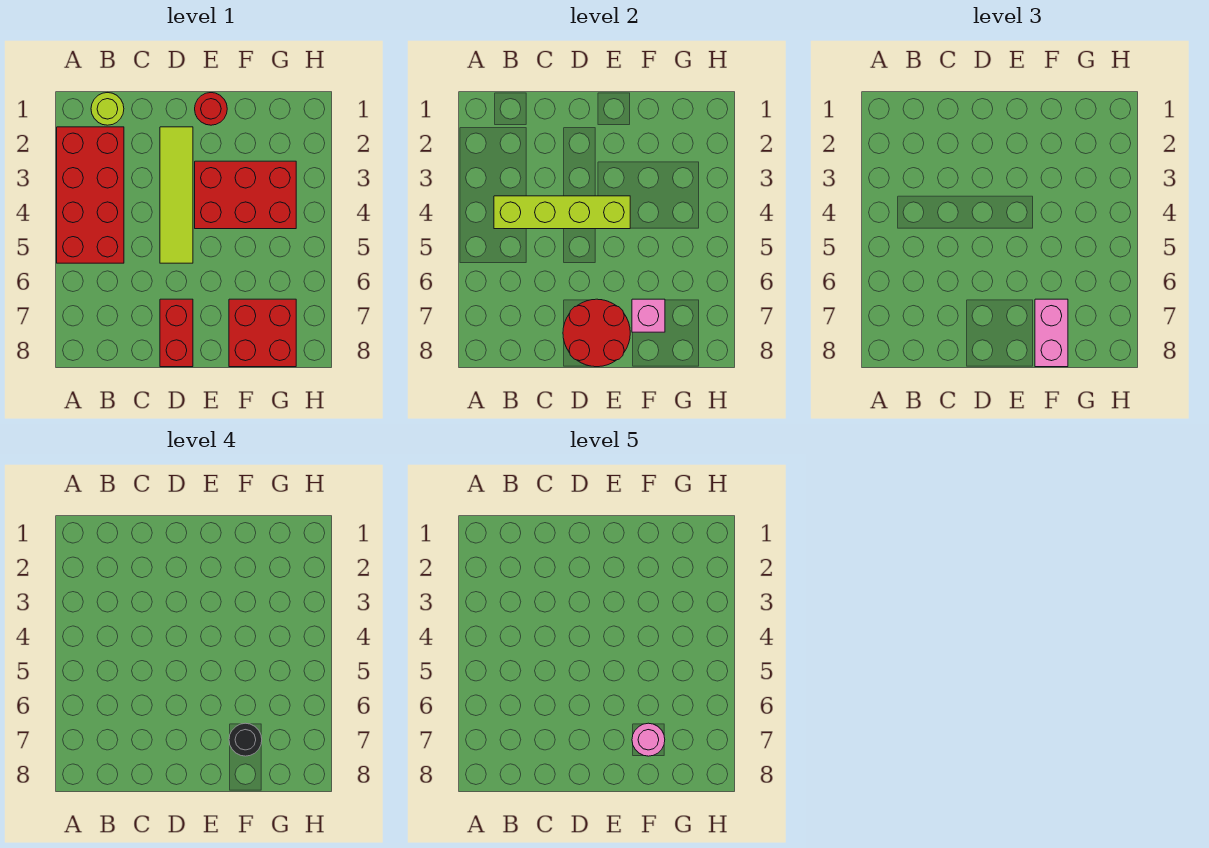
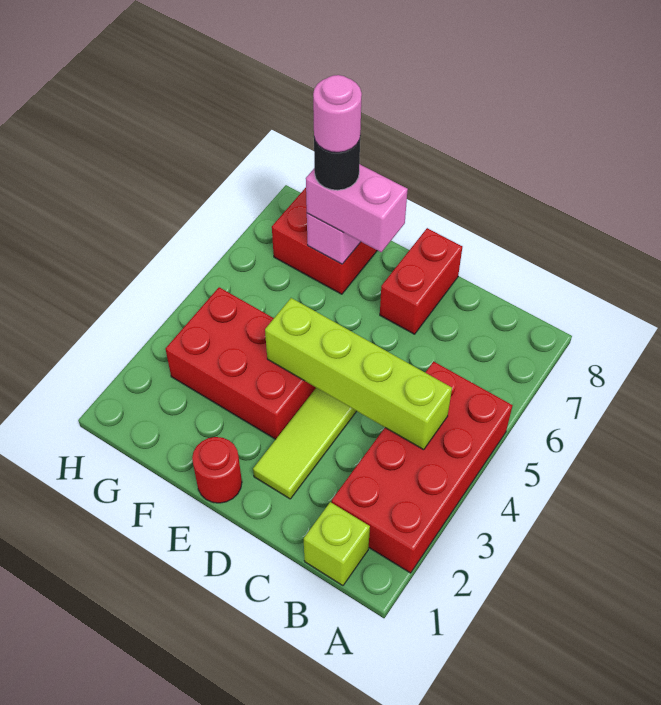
lime 1x1 round brick [91,93,124,125] -> lime 1x1 brick [304,502,370,586]
red 2x2 round brick [563,299,630,367] -> none
pink 1x2 brick [1035,299,1068,367] -> pink 1x2 brick turned to [306,164,408,252]

